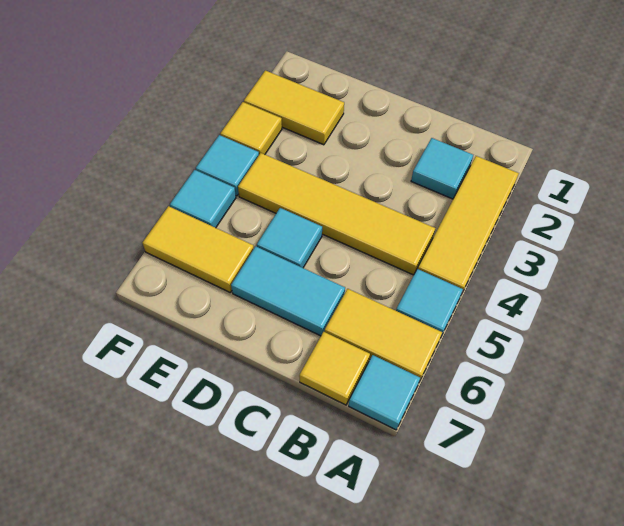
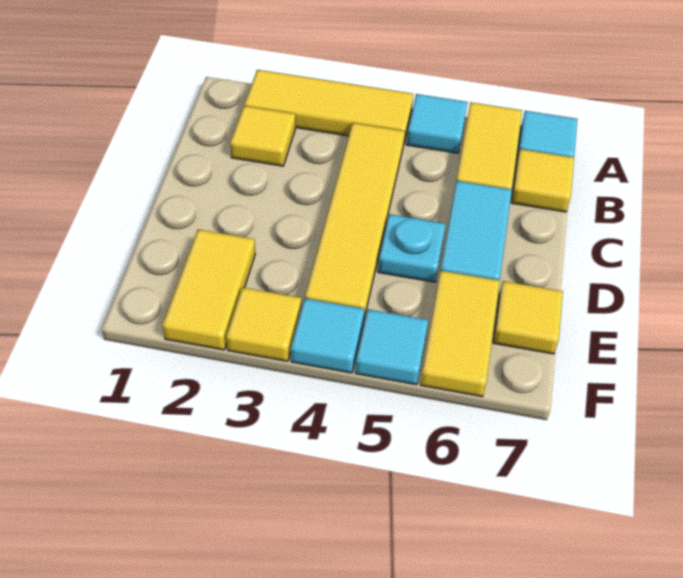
cyan 1x1 tile [411,138,473,199] -> yellow 1x1 tile [230,106,295,166]
cyan 1x1 tile [257,208,322,268] -> cyan 1x1 plate [378,214,446,282]
none -> yellow 1x1 tile [493,281,563,354]

